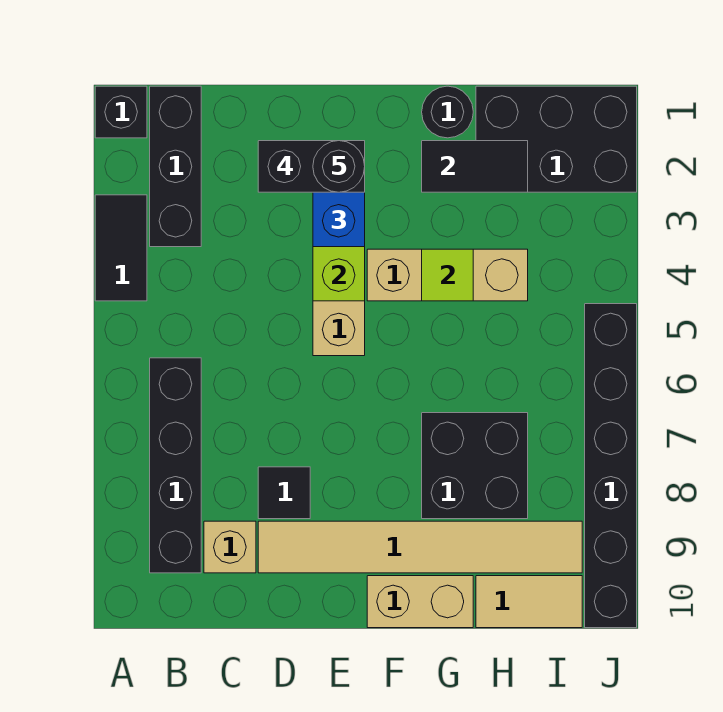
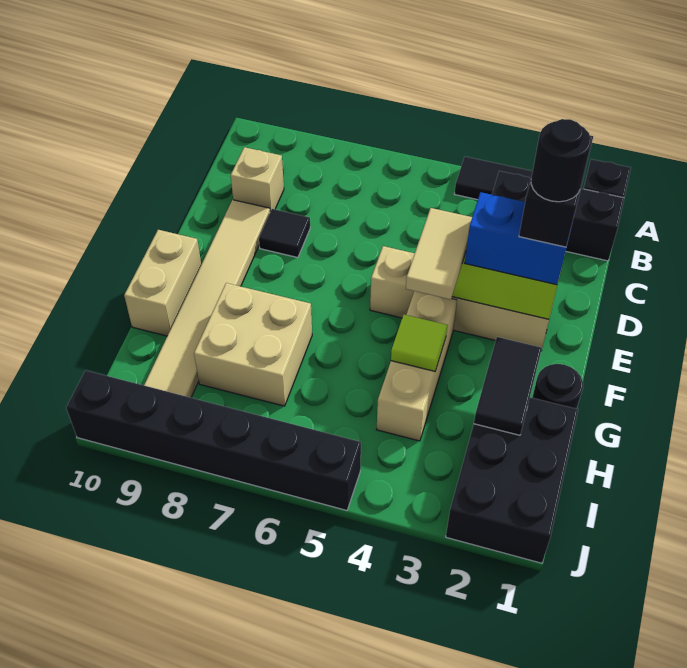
black 1x4 brick [150,358,201,573] -> none
black 2x2 brick [422,413,528,519] -> tan 2x2 brick [194,283,312,406]
tan 1x2 tile [476,576,582,628] -> tan 1x2 tile moved to [406,208,472,299]

